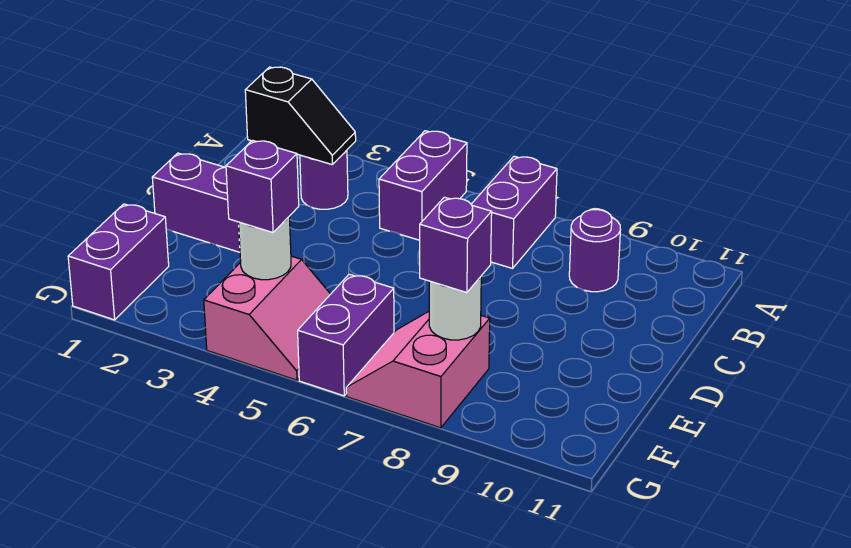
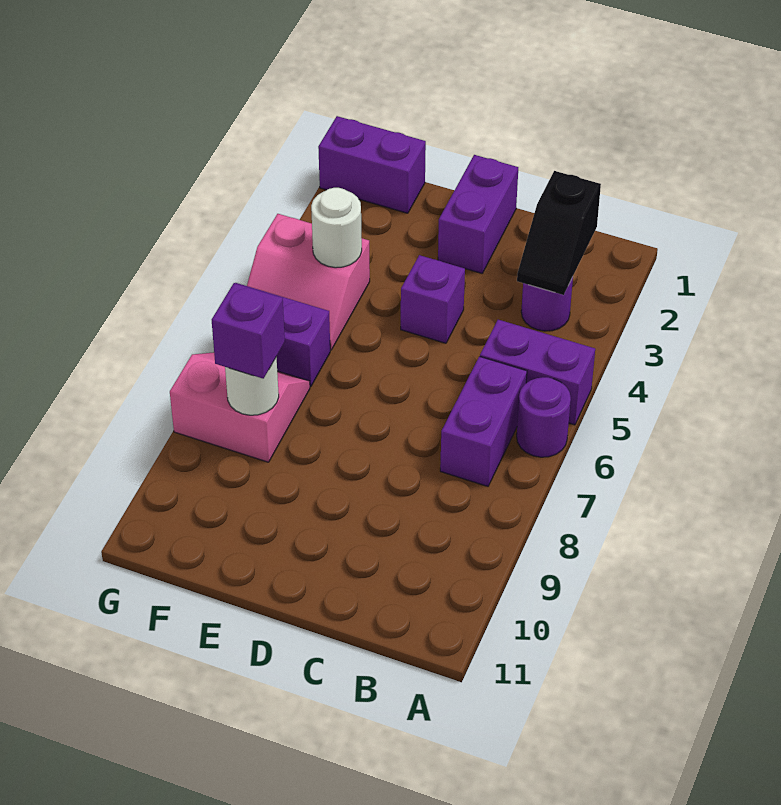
purple 1x2 brick [471,156,557,268] -> purple 1x2 brick turned to [440,356,527,486]
purple 1x1 round brick [569,210,620,292] -> purple 1x1 round brick moved to [517,377,571,457]
purple 1x1 brick [226,140,299,233] -> purple 1x1 brick moved to [401,255,465,343]

